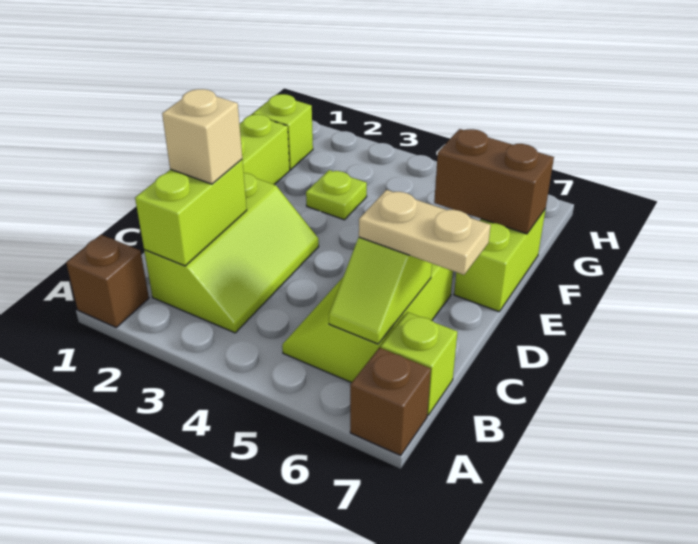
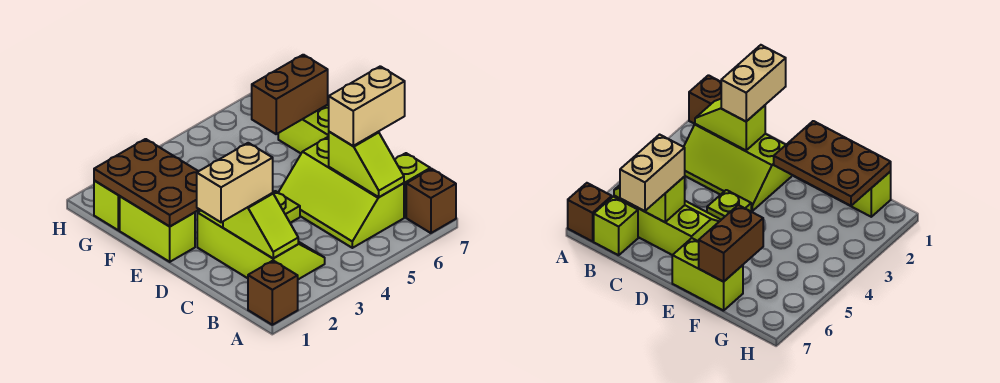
lime 1x2 brick [135,159,247,266] -> lime 1x2 slope [223,193,298,258]
tan 1x1 brick [162,89,242,184] -> tan 1x2 brick [197,143,273,222]
tan 1x2 plate [359,190,491,275] -> tan 1x2 brick [329,66,405,146]
none -> brown 2x3 plate [94,139,199,226]
lime 1x1 plate [306,170,367,220] -> lime 1x1 plate moved to [273,191,300,223]

